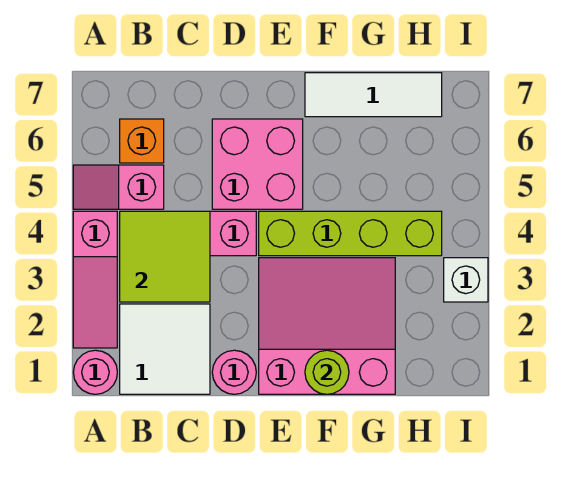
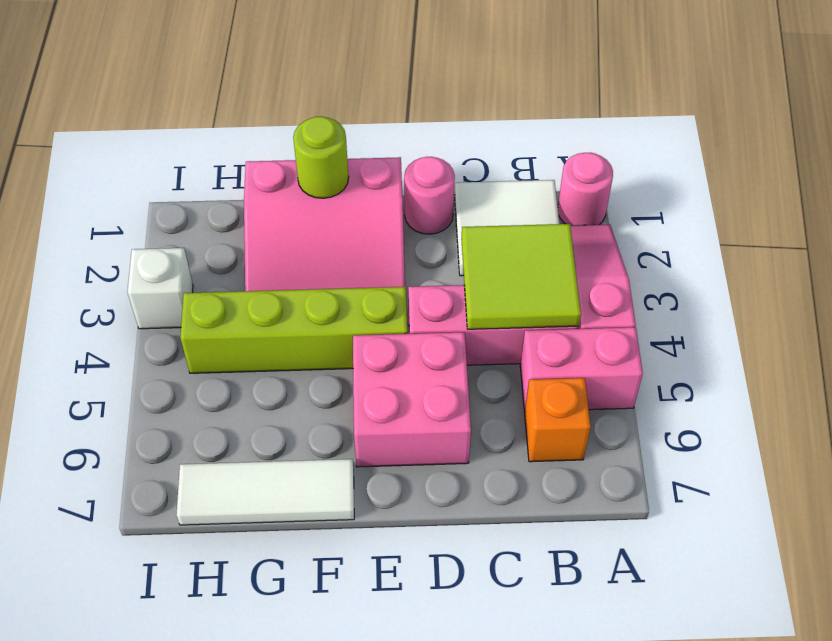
pink 1x2 slope [73,165,164,209] -> pink 1x2 brick [520,327,643,411]

